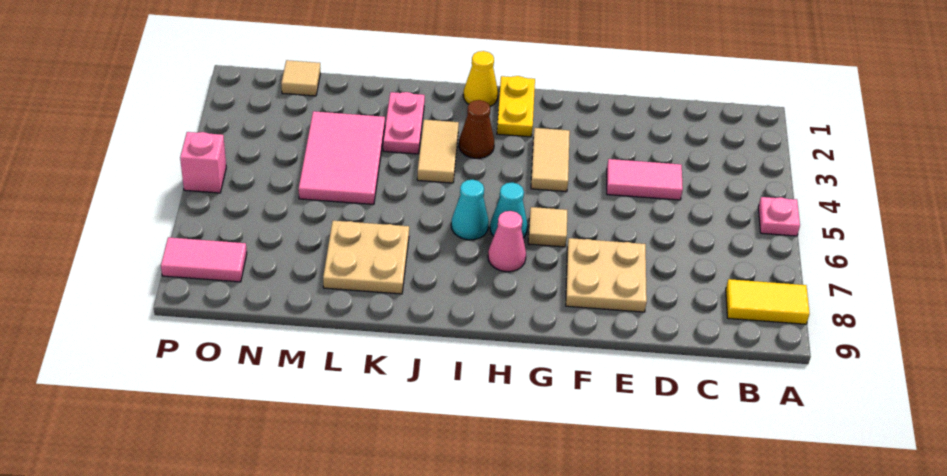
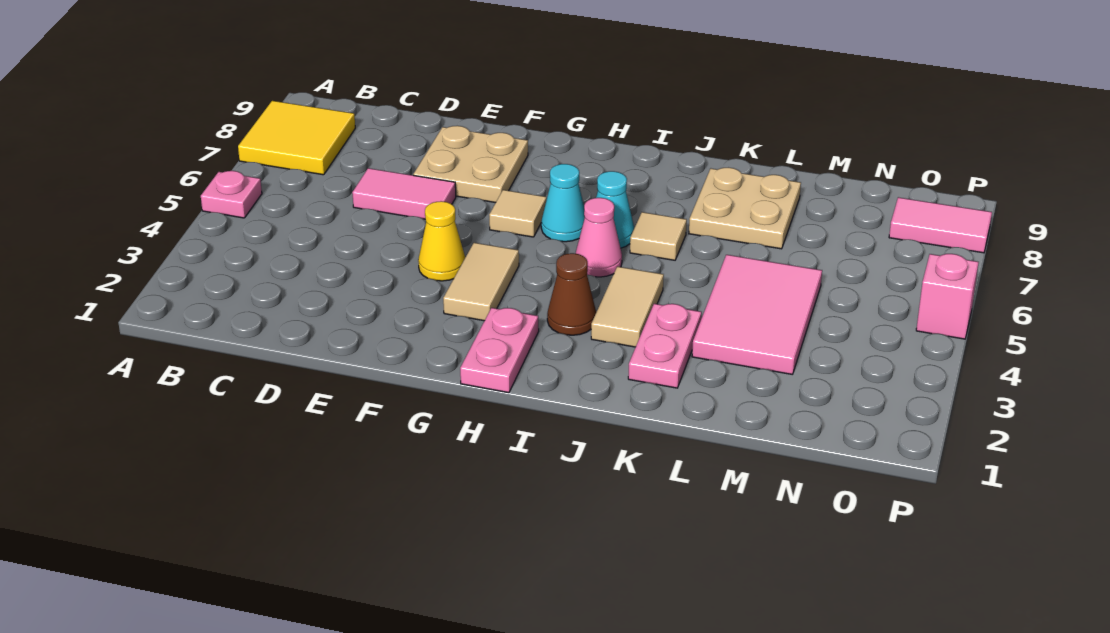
yellow 1x2 tile [726,279,810,324] -> yellow 2x2 tile [238,101,355,175]
pink 1x2 tile [607,159,683,200] -> pink 1x2 tile moved to [352,168,456,219]
yellow 1x2 plate [497,76,535,137] -> pink 1x2 plate [460,308,539,393]
pink 1x1 cone [488,211,526,272] -> pink 1x1 cone moved to [575,198,622,277]
yellow 1x1 cone [463,51,498,106] -> yellow 1x1 cone moved to [418,201,465,281]
tan 1x1 tile [281,60,320,96] -> tan 1x1 tile moved to [630,212,687,260]

